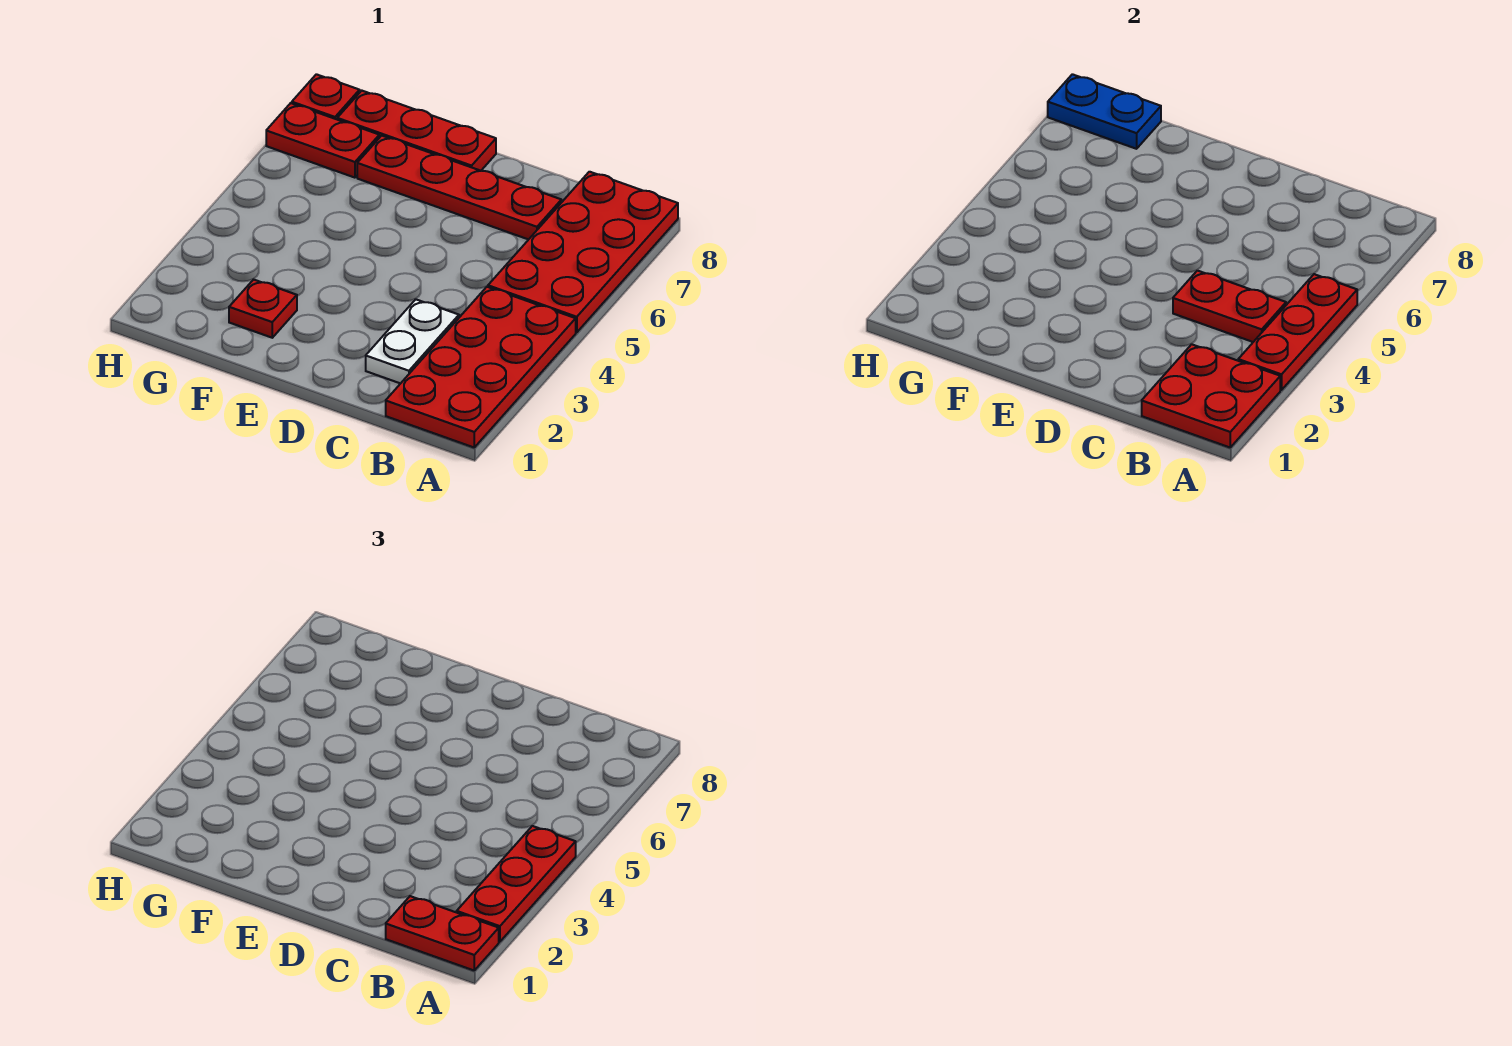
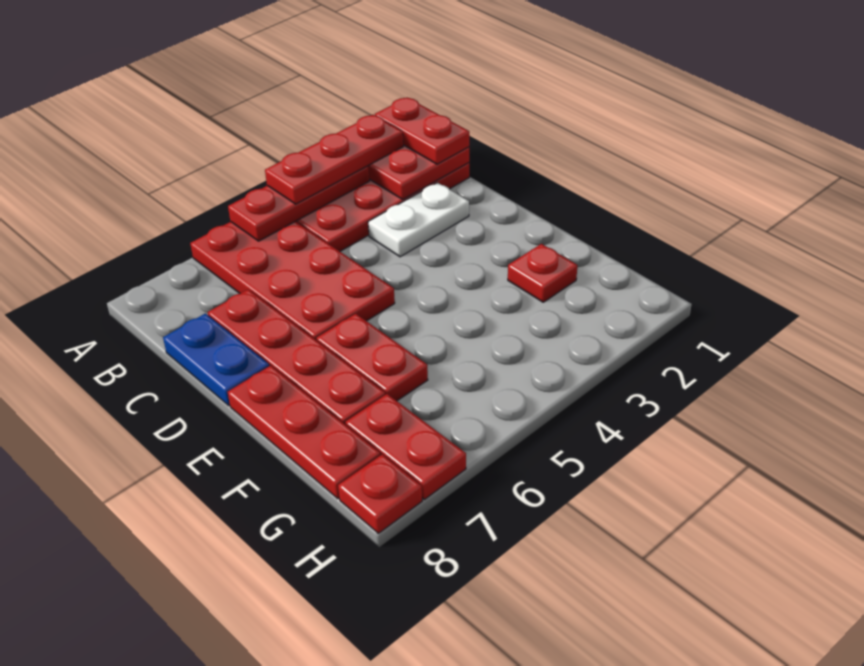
red 2x4 plate [488,172,678,332] -> red 2x4 plate turned to [190,221,395,341]
red 1x2 plate [1173,271,1286,342] -> red 1x2 plate moved to [316,314,428,401]
blue 1x2 plate [1048,74,1161,149] -> blue 1x2 plate moved to [163,313,269,406]

